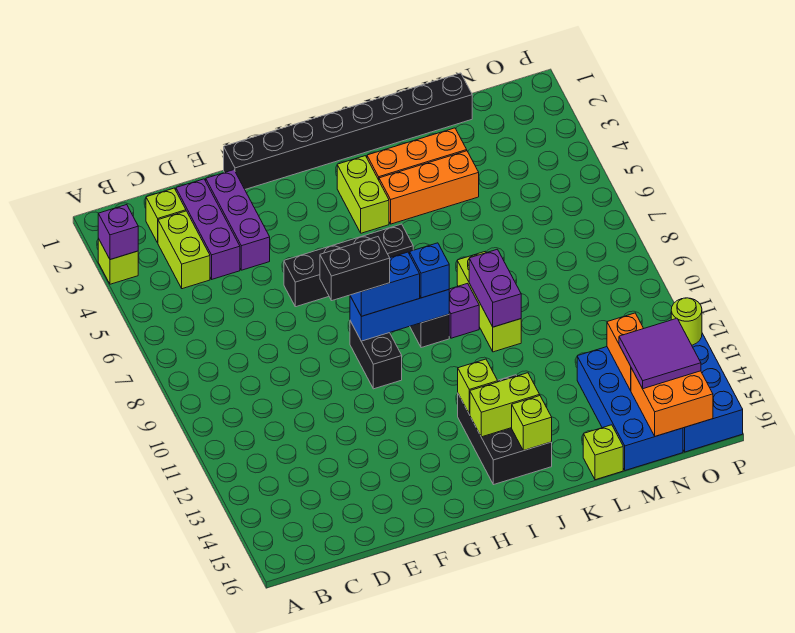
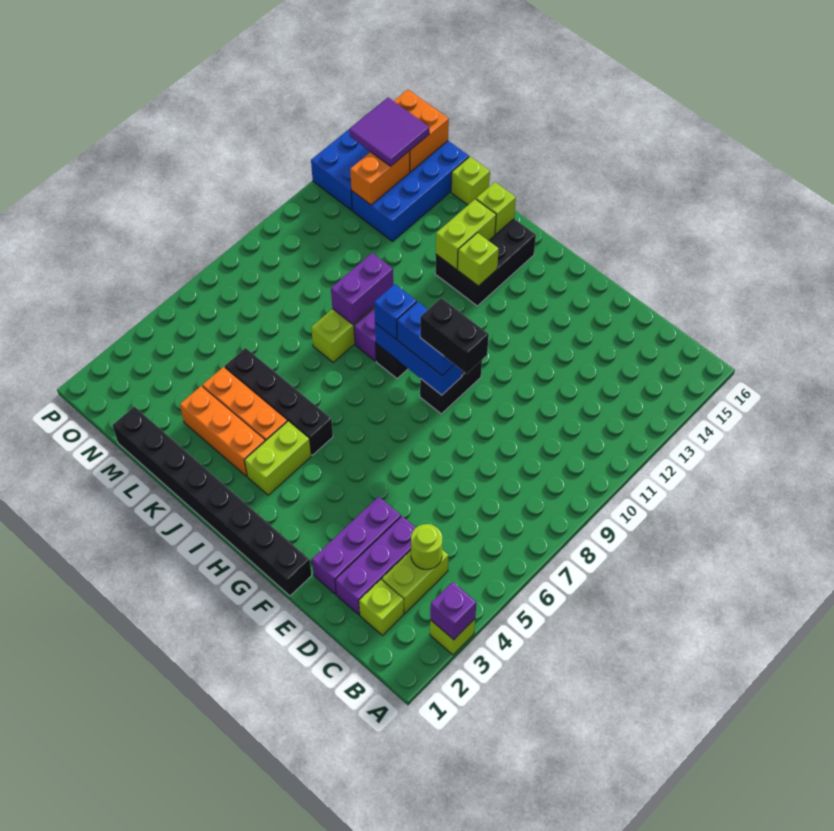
black 1x4 brick [284,224,413,307] -> black 1x4 brick moved to [225,348,333,455]
lime 1x2 brick [470,373,540,437] -> lime 1x2 brick turned to [436,199,496,269]
lime 1x1 round brick [671,298,702,345] -> lime 1x1 round brick moved to [411,524,442,569]

